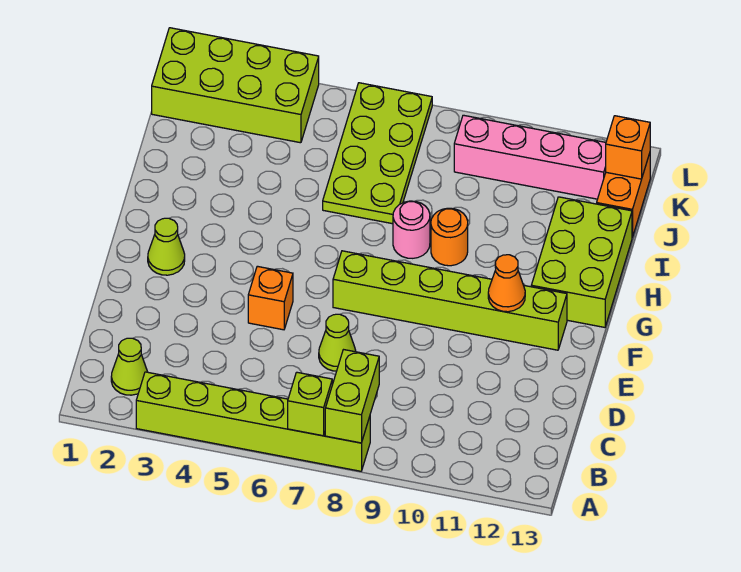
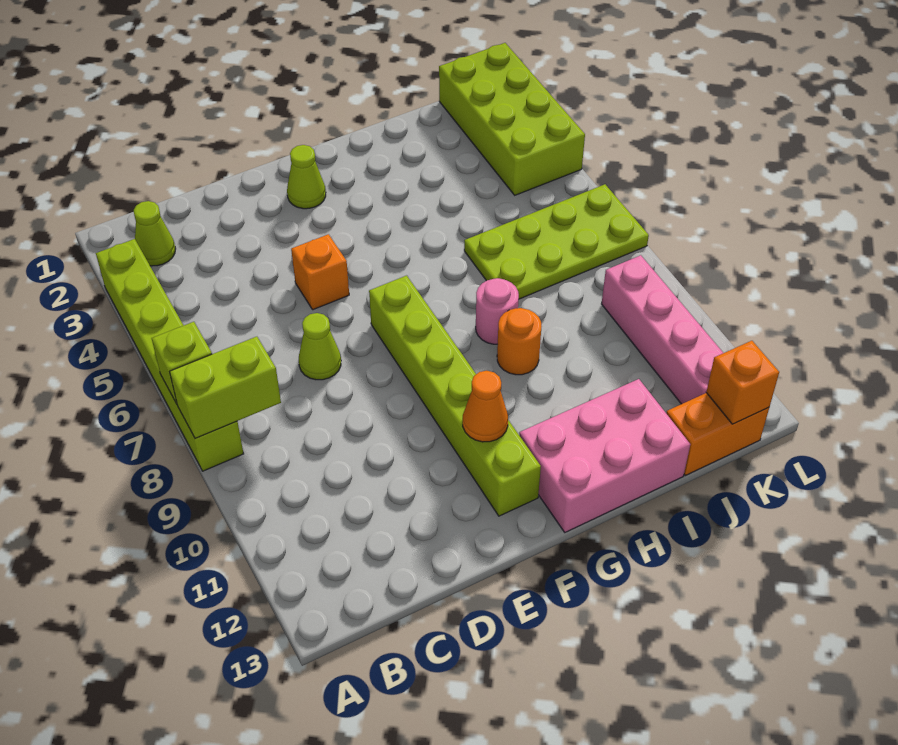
lime 2x3 brick [531,197,632,327] -> pink 2x3 brick [519,379,690,532]

